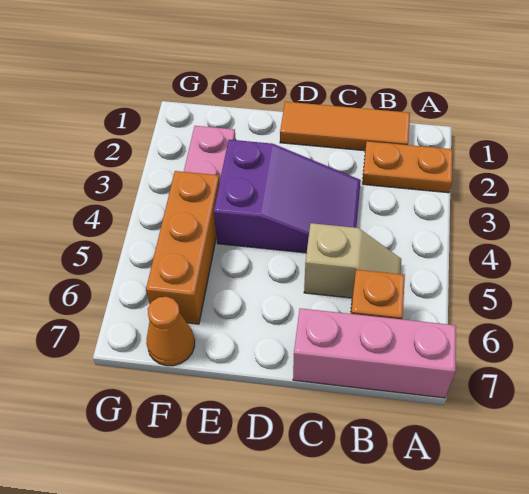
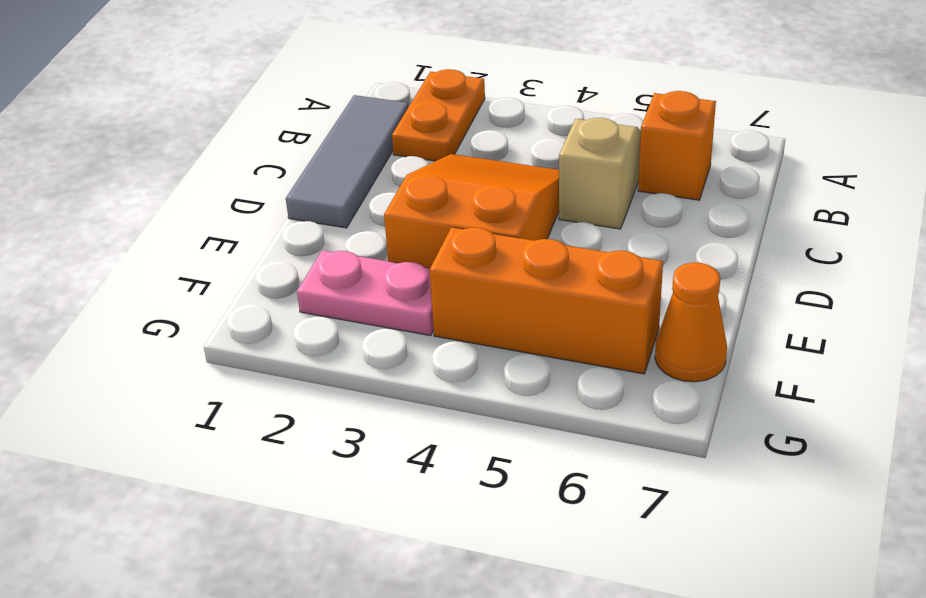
pink 1x3 brick [293,308,456,398] -> none
orange 1x3 tile [280,102,410,151] -> grey 1x3 tile [286,95,409,228]
purple 2x3 slope [214,140,361,253] -> orange 2x3 slope [384,154,559,268]

